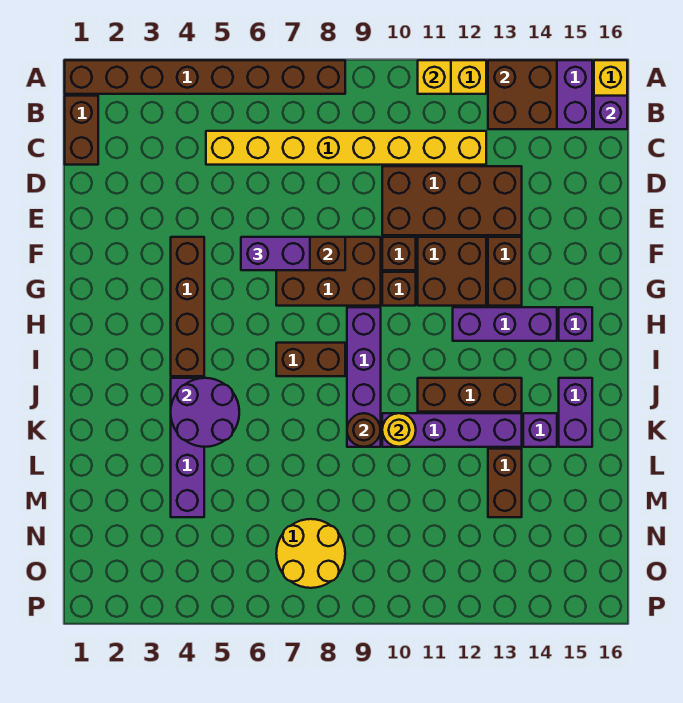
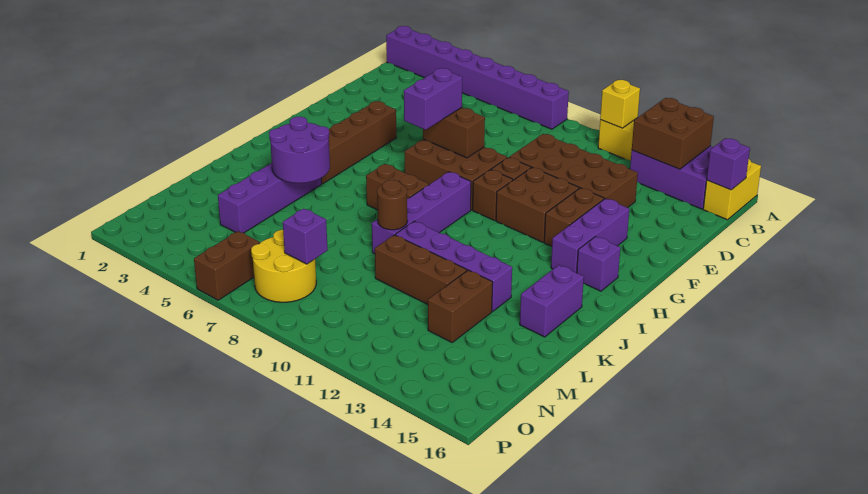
brown 1x8 brick [65,60,345,94] -> purple 1x8 brick [386,26,569,129]
brown 1x2 brick [65,96,98,165] -> brown 1x2 brick moved to [194,231,260,300]
yellow 1x8 brick [206,131,486,165] -> none
purple 1x2 brick [241,237,310,270] -> purple 1x2 brick turned to [404,68,462,130]
purple 1x3 brick [453,307,557,341] -> purple 1x3 brick turned to [551,198,629,273]
brown 1x3 brick [418,378,522,412] -> brown 1x3 brick moved to [375,235,467,304]
yellow 1x1 round brick [382,413,416,447] -> none
purple 1x1 brick [523,413,557,447] -> purple 1x1 brick moved to [283,208,328,264]

